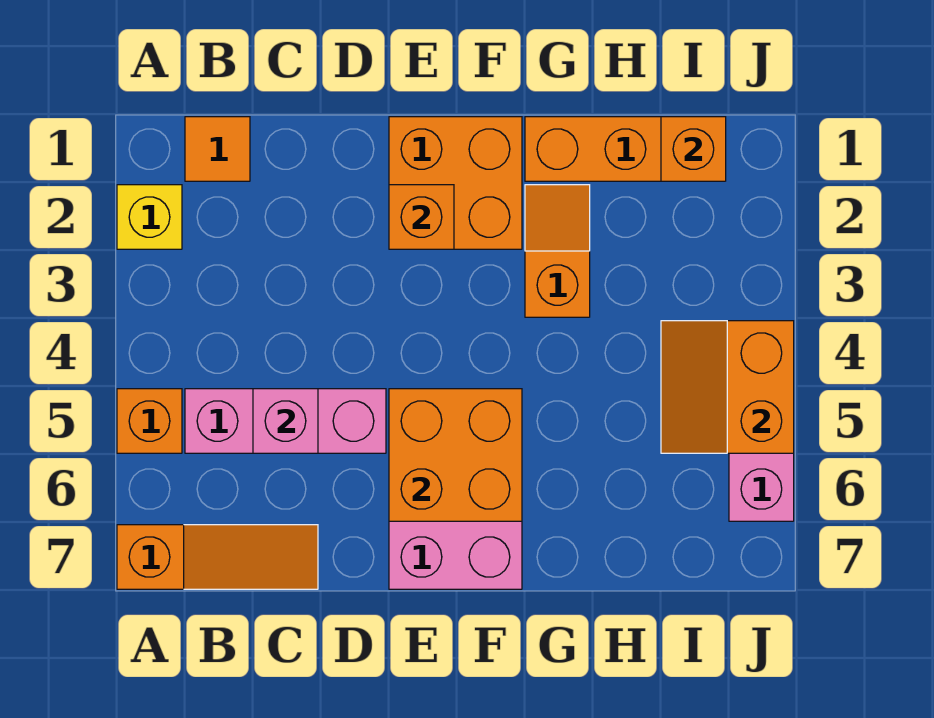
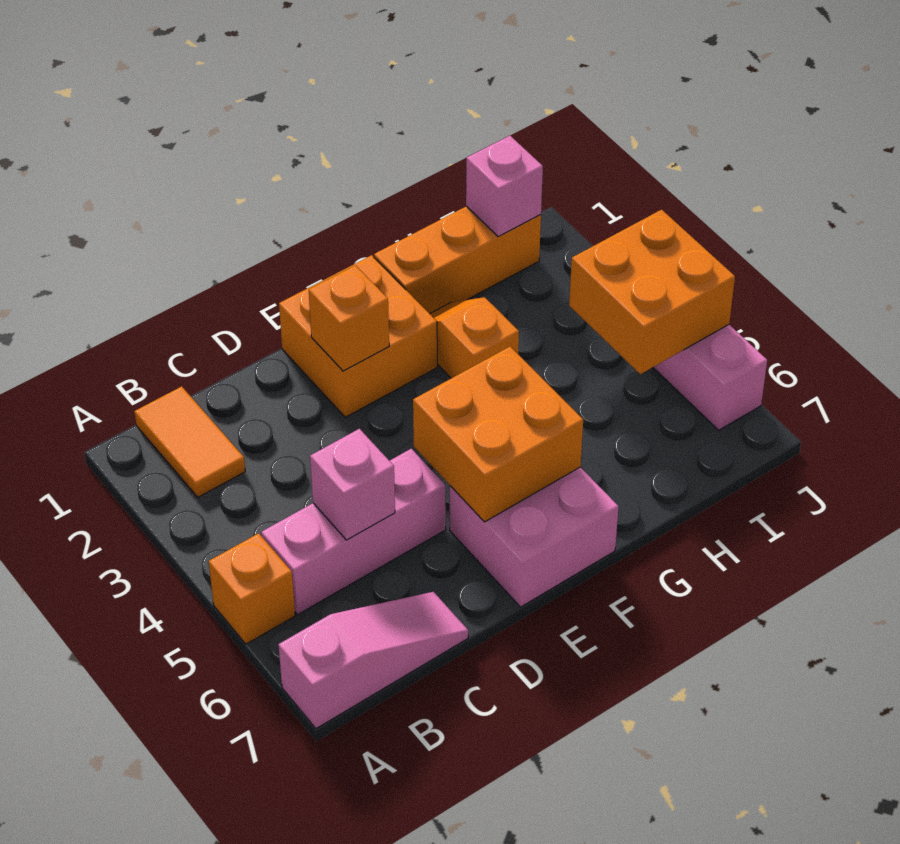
yellow 1x1 brick [117,185,182,249] -> none
orange 1x3 slope [117,525,318,589] -> pink 1x3 slope [278,592,468,729]
orange 1x1 tile [185,117,250,181] -> orange 1x2 tile [134,386,245,497]
orange 1x1 brick [661,117,726,181] -> pink 1x1 brick [466,136,543,237]
orange 2x2 slope [661,321,794,453] -> orange 2x2 brick [569,210,735,374]

